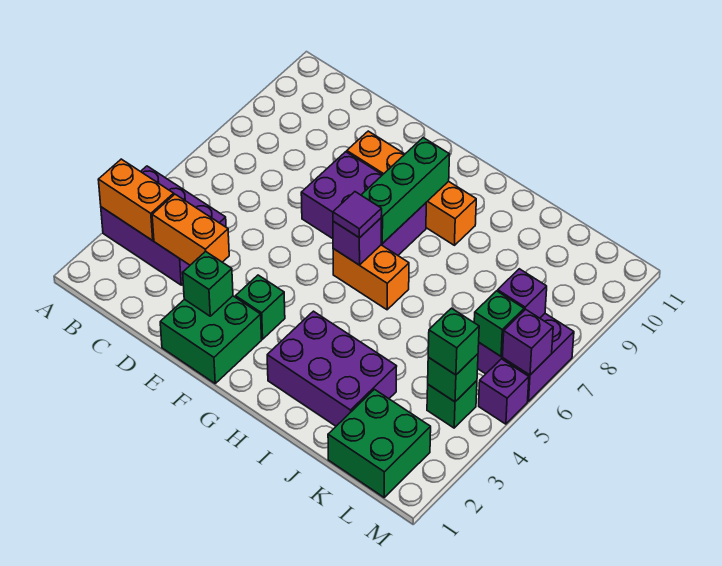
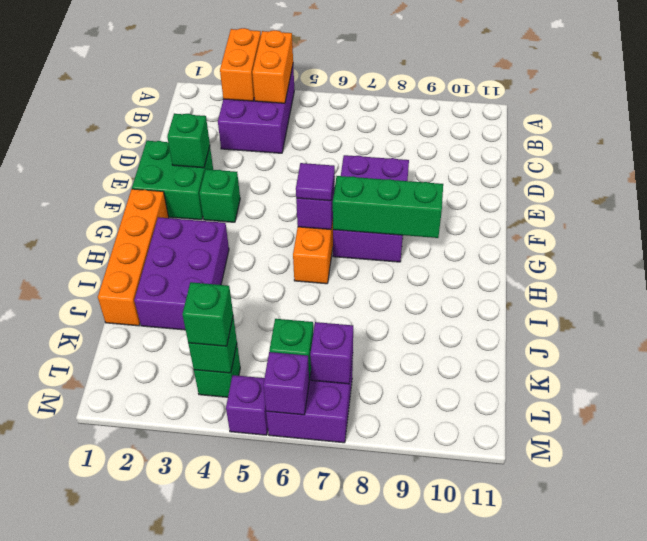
orange 1x2 brick [152,194,229,265] -> orange 1x2 brick moved to [252,30,293,103]
orange 1x4 brick [347,131,476,245] -> orange 1x4 brick moved to [98,189,169,326]
green 2x2 brick [328,389,431,497] -> none

